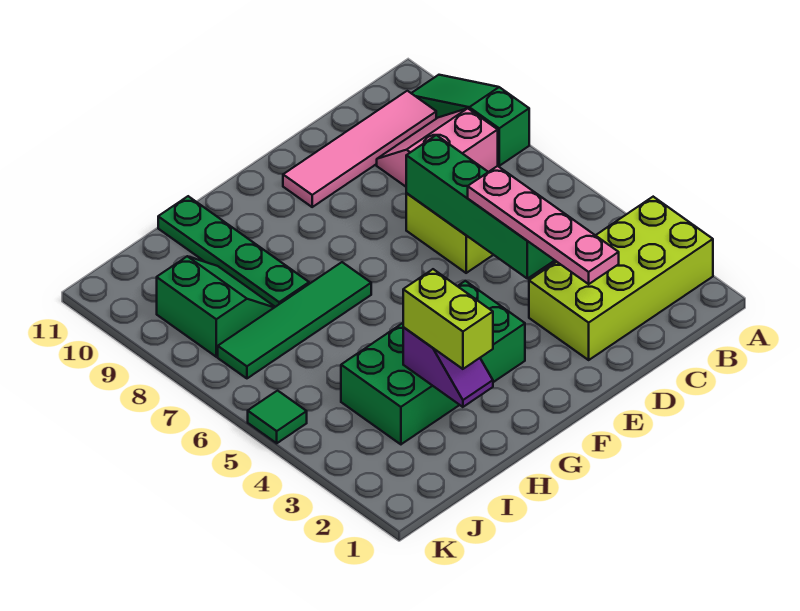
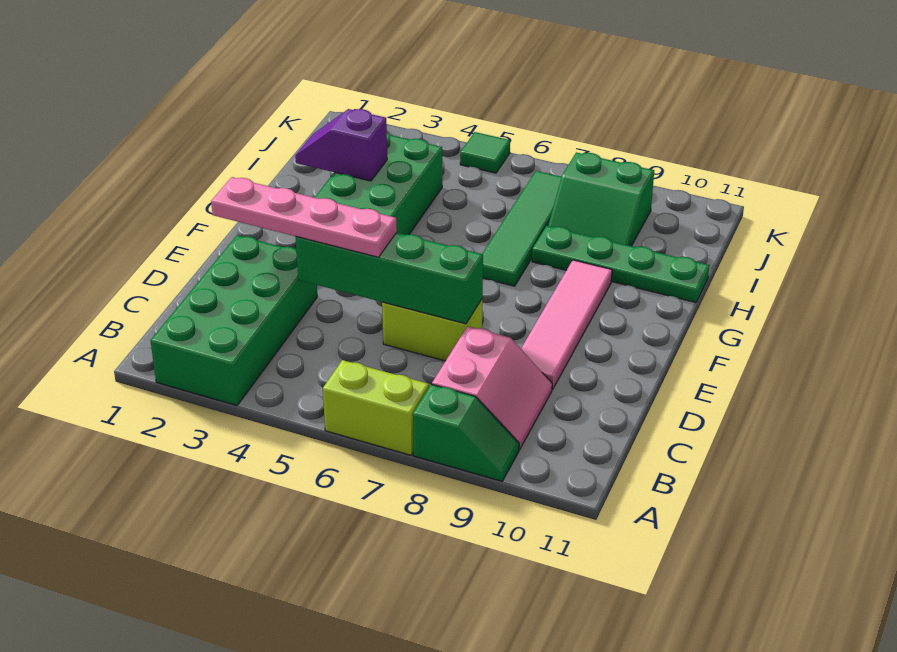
lime 2x4 brick [529,197,713,360] -> green 2x4 brick [151,235,317,405]
green 1x3 slope [411,75,529,166] -> green 1x2 slope [413,384,519,481]
pink 1x4 tile [283,91,436,207] -> pink 1x4 tile moved to [521,260,612,390]
lime 1x2 brick [403,269,493,369] -> lime 1x2 brick moved to [323,360,429,455]

